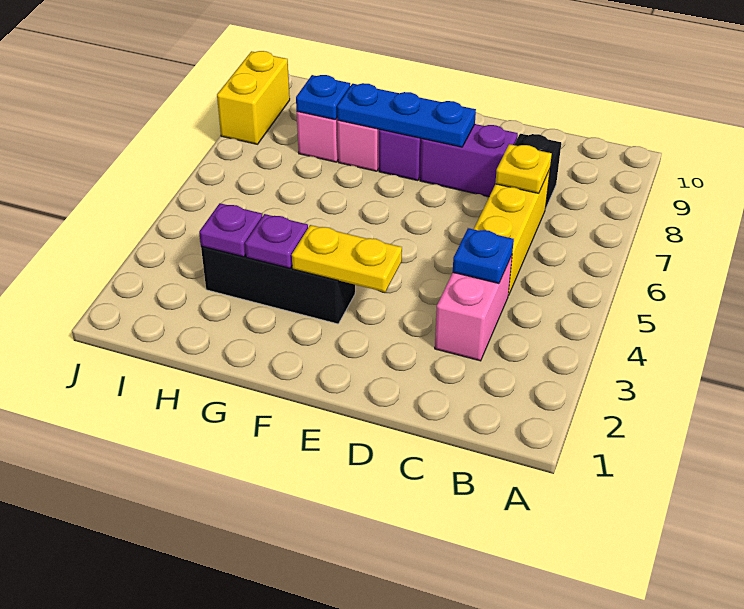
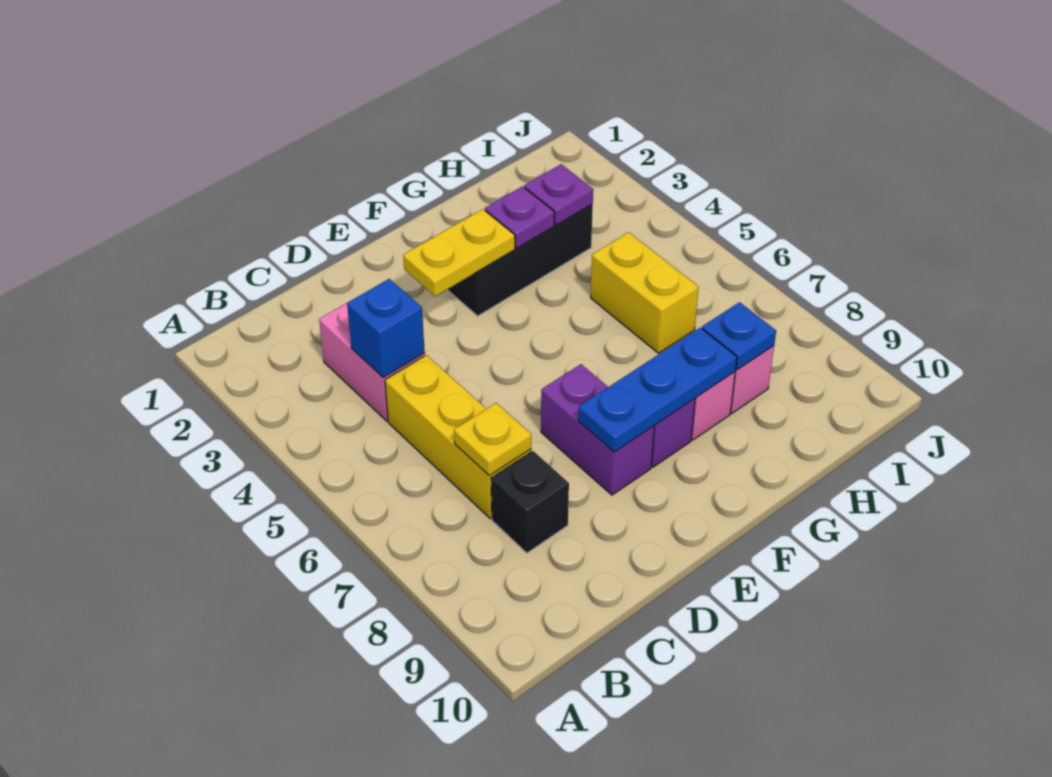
blue 1x1 plate [453,228,514,284] -> blue 1x1 brick [347,279,425,378]
purple 1x2 brick [420,124,518,197] -> purple 1x2 brick turned to [541,364,654,495]
yellow 1x2 brick [217,51,290,144] -> yellow 1x2 brick moved to [591,232,699,353]

